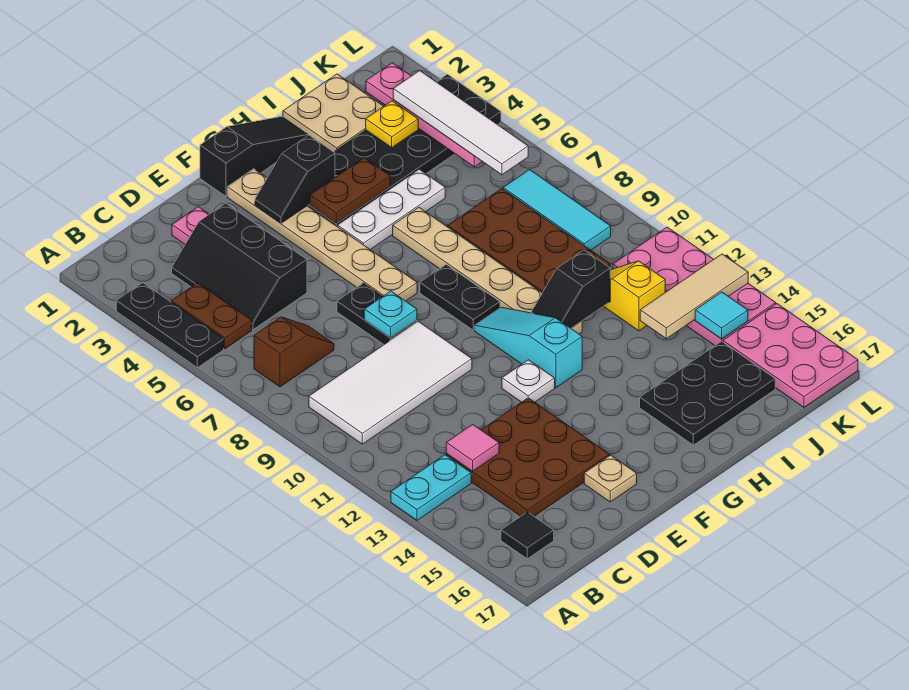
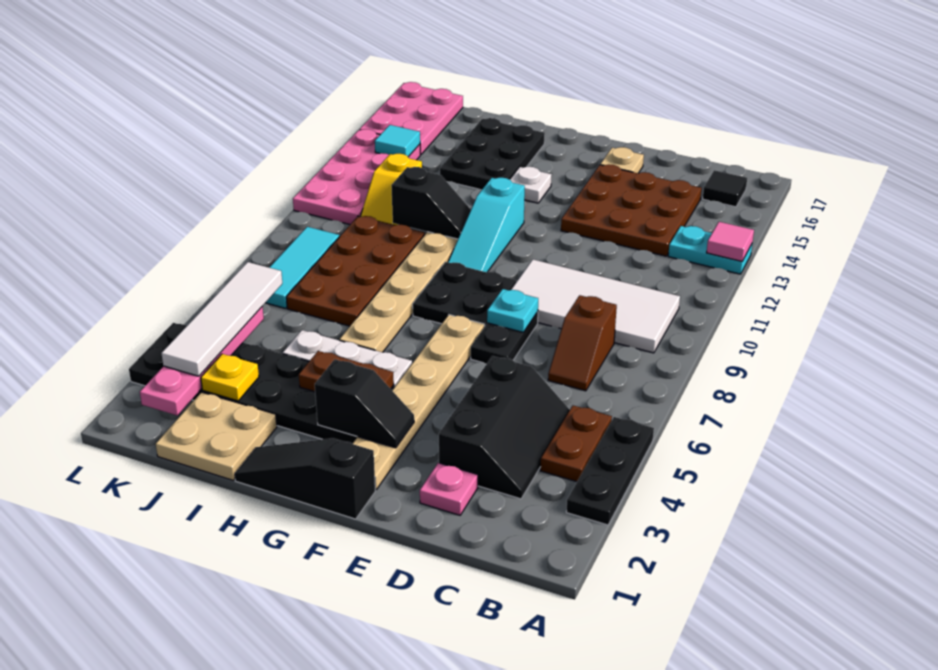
brown 1x2 slope [254,317,334,387] -> brown 1x2 slope turned to [548,295,617,391]
pink 1x1 tile [446,424,499,471] -> pink 1x1 tile moved to [707,222,754,261]
white 1x1 plate [502,360,555,402] -> white 1x1 plate moved to [510,167,552,203]
black 1x2 plate [420,265,500,330] -> black 2x2 plate [413,262,516,325]
black 2x3 plate [640,341,775,445] -> black 2x3 plate turned to [440,118,545,189]
tan 1x3 tile [640,254,748,339] -> none

